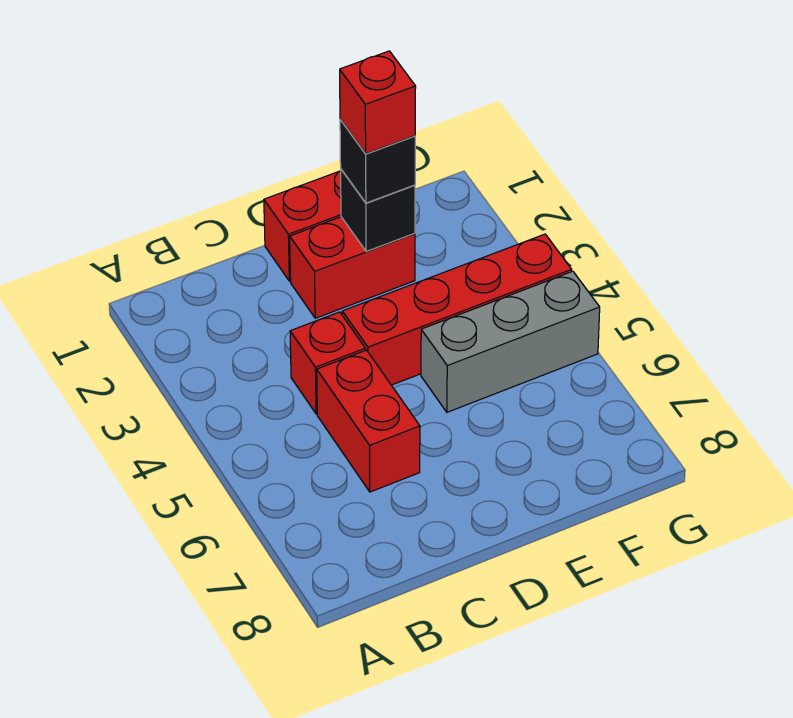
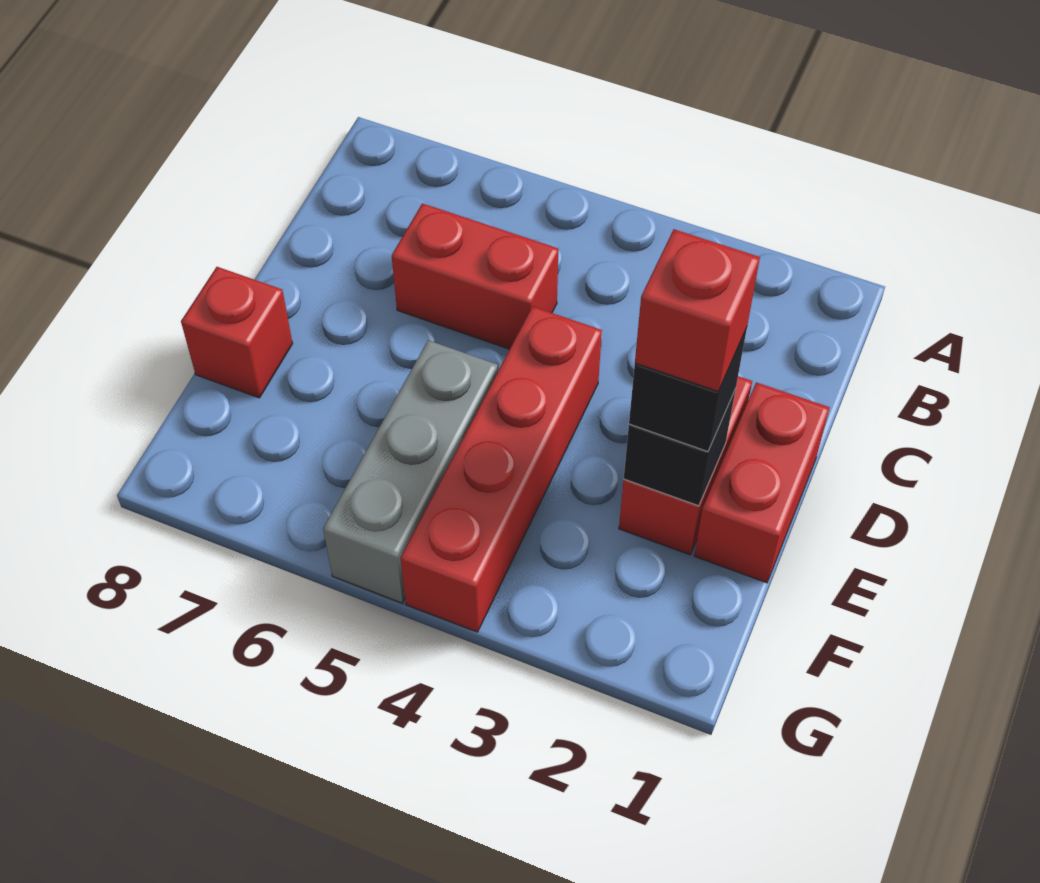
red 1x1 brick [290,312,365,414] -> red 1x1 brick moved to [181,267,293,398]

